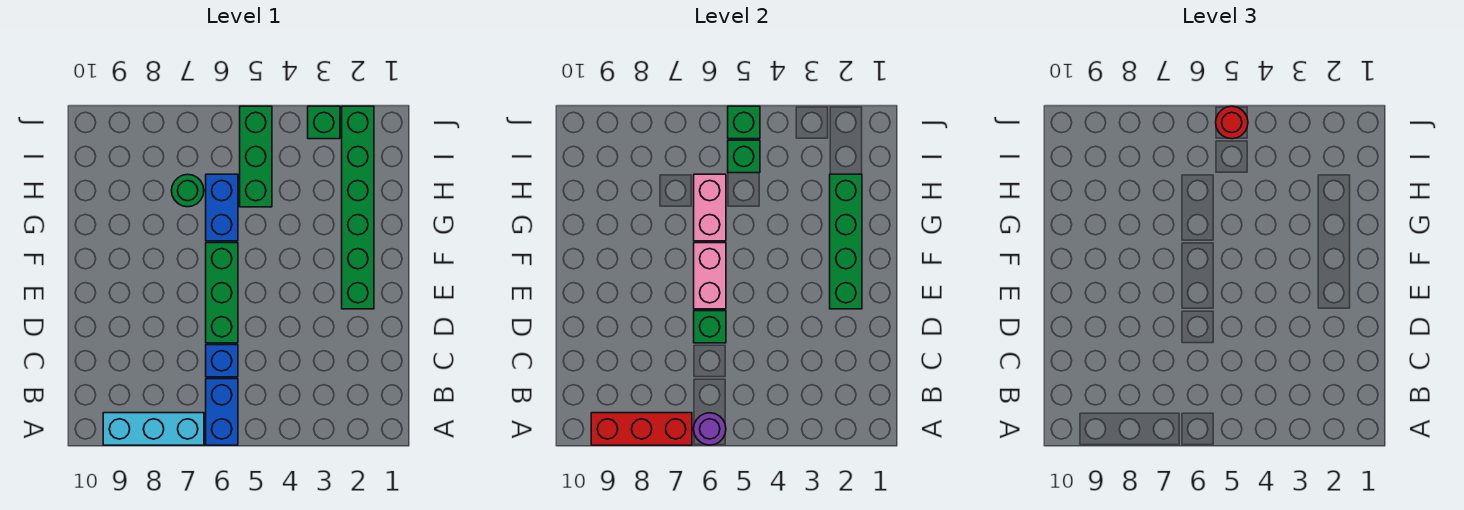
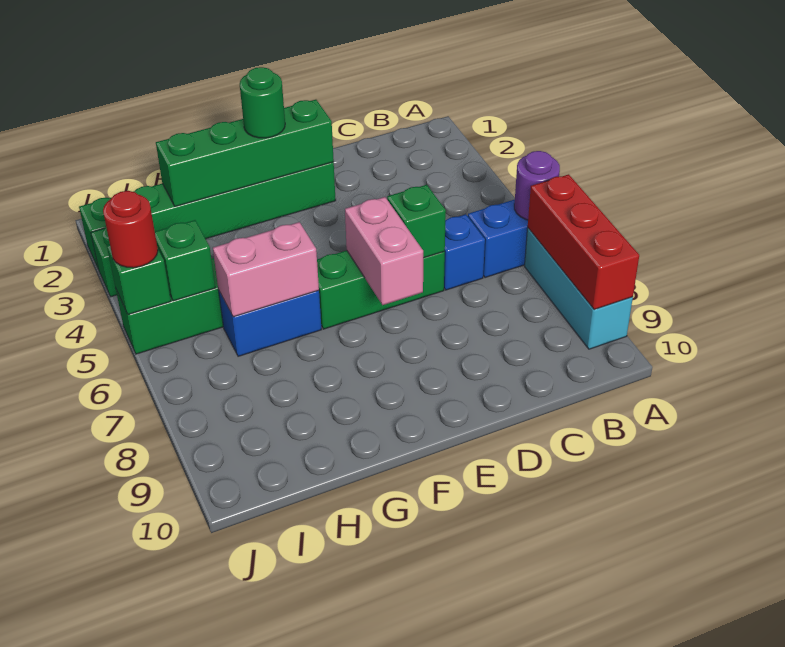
pink 1x2 brick [694,243,726,309] -> pink 1x2 brick turned to [345,197,423,305]
green 1x1 round brick [172,174,204,207] -> green 1x1 round brick moved to [240,67,285,138]

